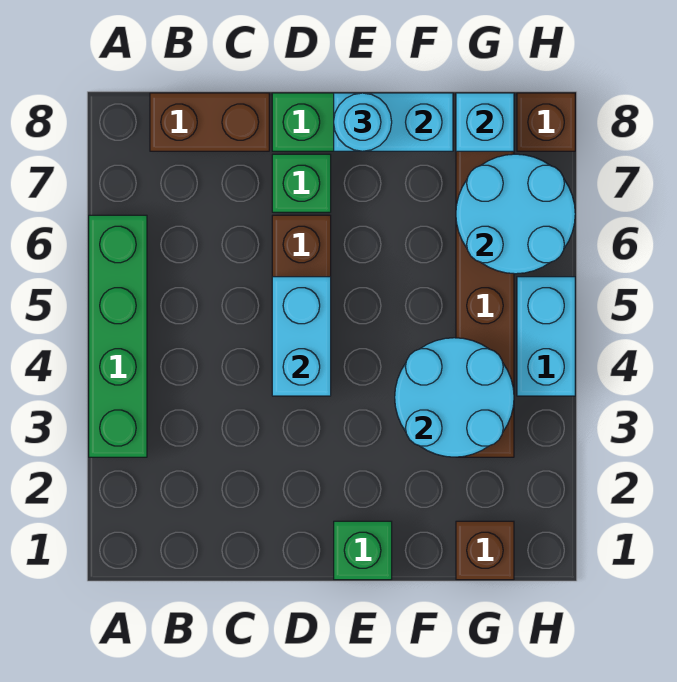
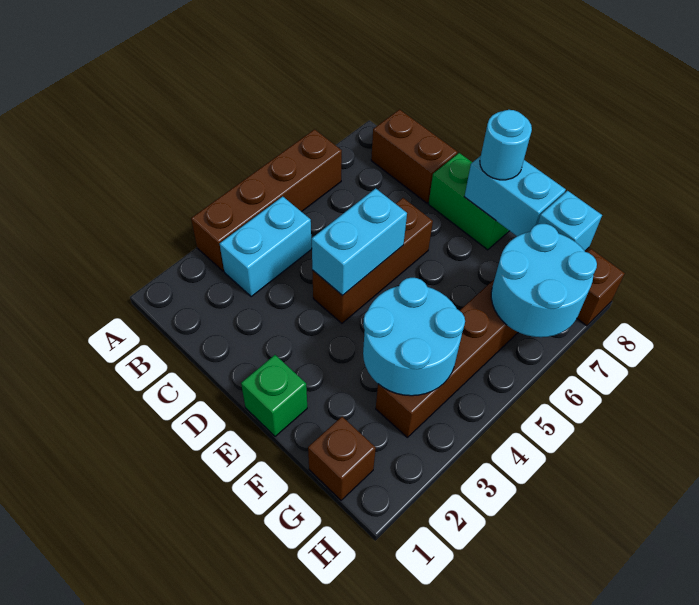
green 1x4 brick [89,215,147,457] -> brown 1x4 brick [191,129,342,271]
green 1x1 brick [272,154,331,212] -> none
cyan 1x2 brick [517,277,575,396] -> cyan 1x2 brick moved to [220,196,312,297]

